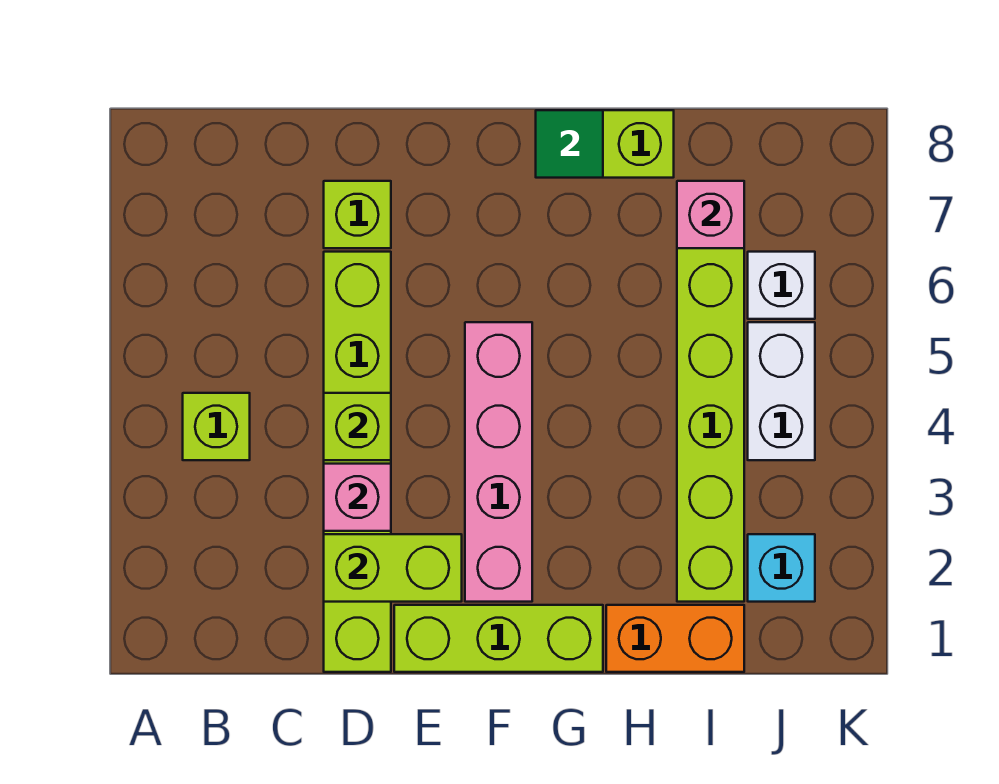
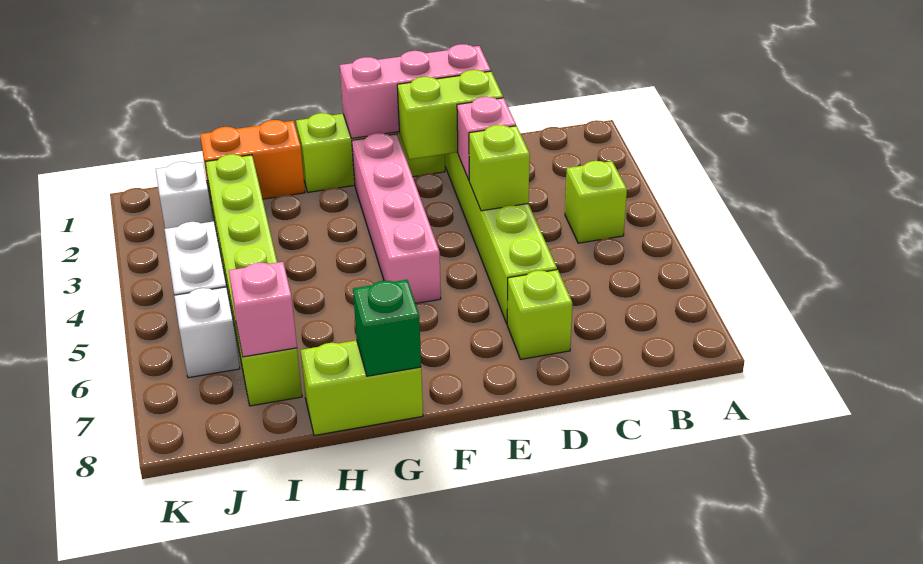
none -> pink 1x3 brick [340,44,491,139]
green 1x1 tile [536,110,603,178] -> green 1x1 brick [353,280,421,376]
cyan 1x1 brick [748,534,815,602] -> white 1x1 brick [156,162,213,229]

